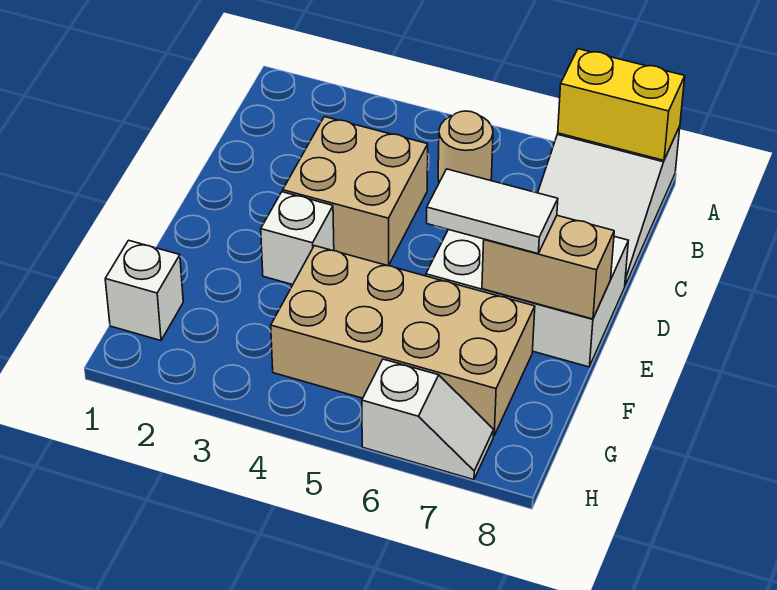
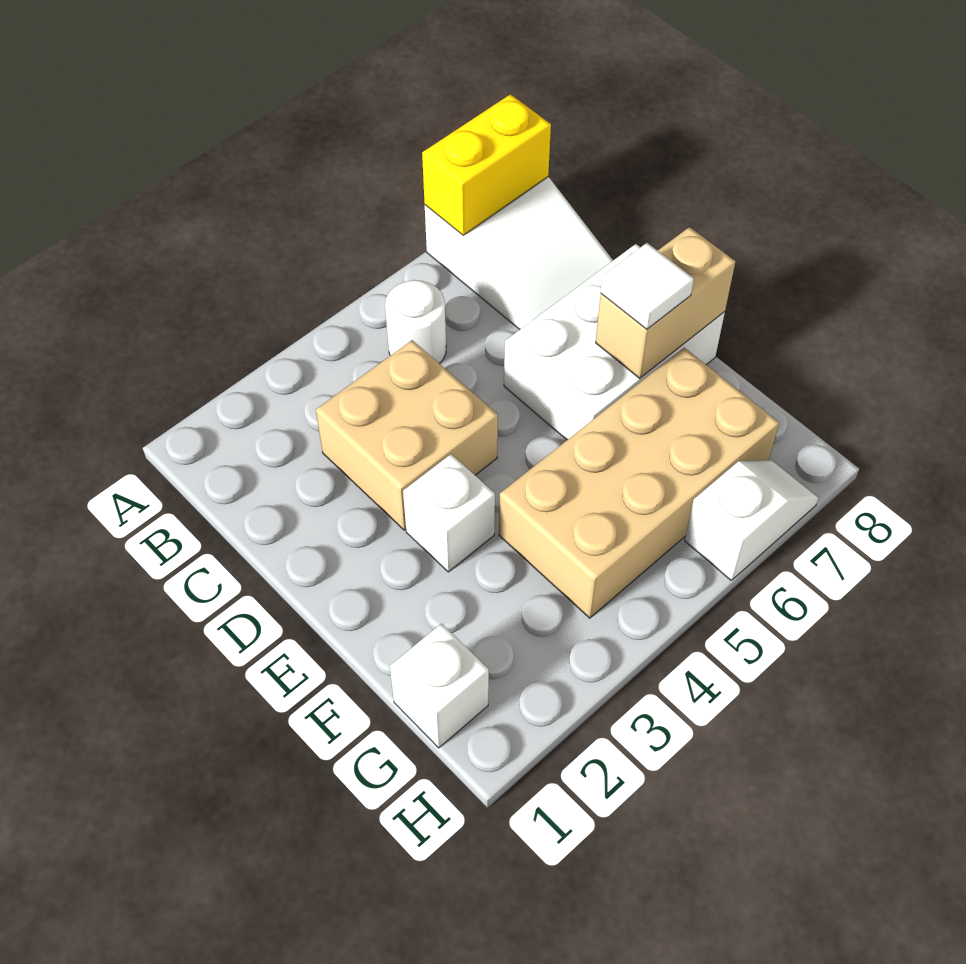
tan 1x1 round brick [438,111,493,182] -> white 1x1 round brick [385,280,446,364]
white 1x2 tile [427,169,558,254] -> white 1x1 tile [601,243,694,329]

